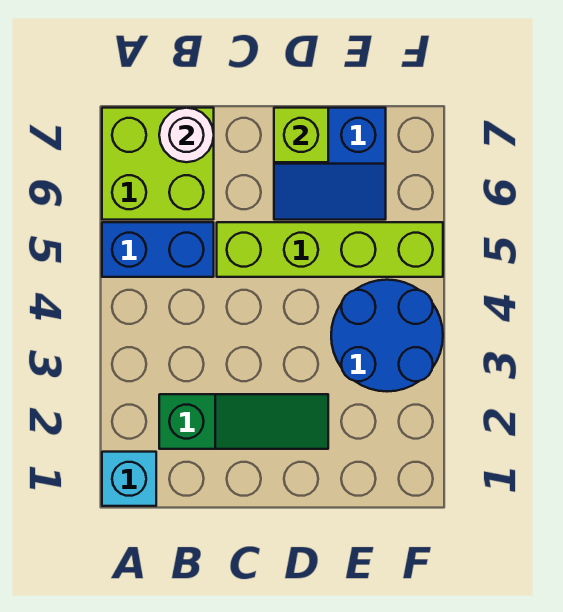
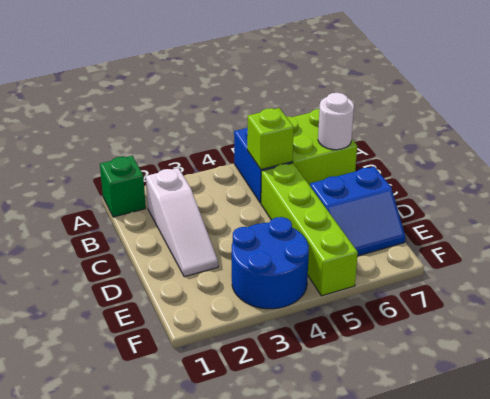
cyan 1x1 brick [102,452,156,506] -> green 1x1 brick [100,156,146,217]
green 1x3 slope [159,394,328,449] -> white 1x3 slope [146,168,218,277]
blue 2x2 slope [274,108,386,220] -> blue 2x2 slope turned to [310,167,405,256]
lime 1x1 brick [274,108,328,162] -> lime 1x1 brick moved to [247,108,294,170]

